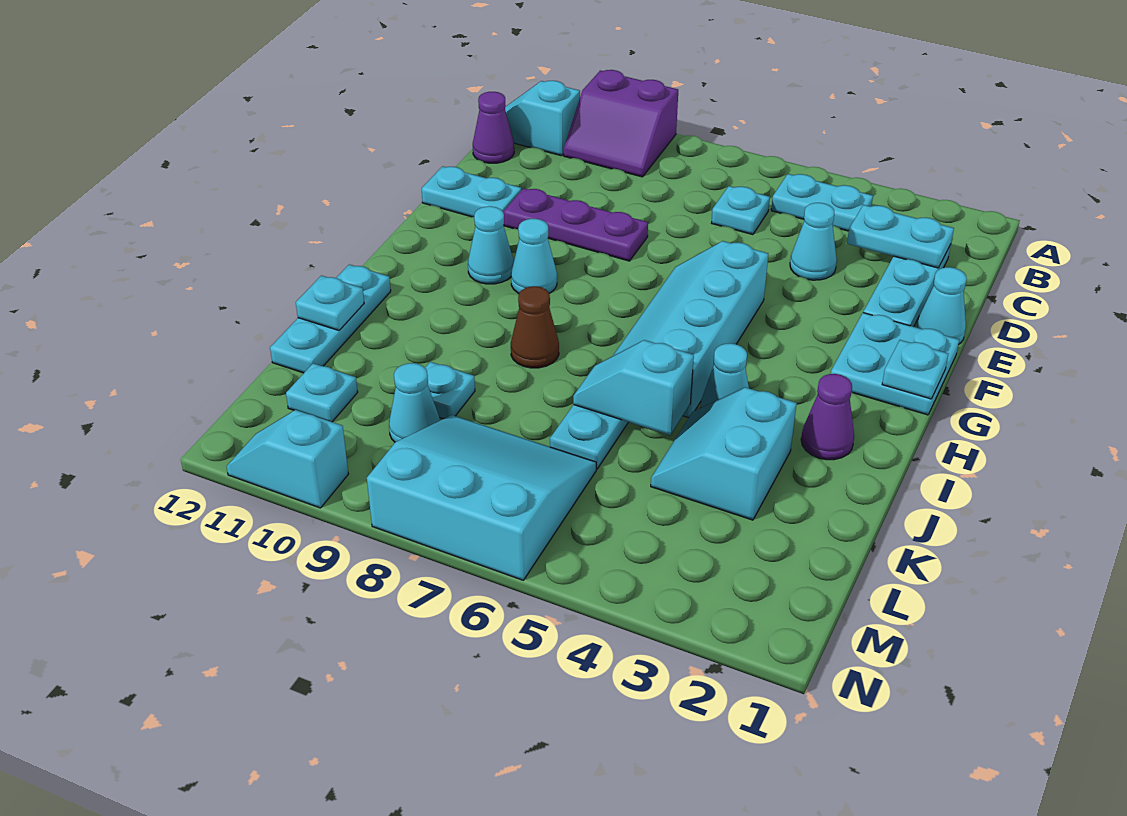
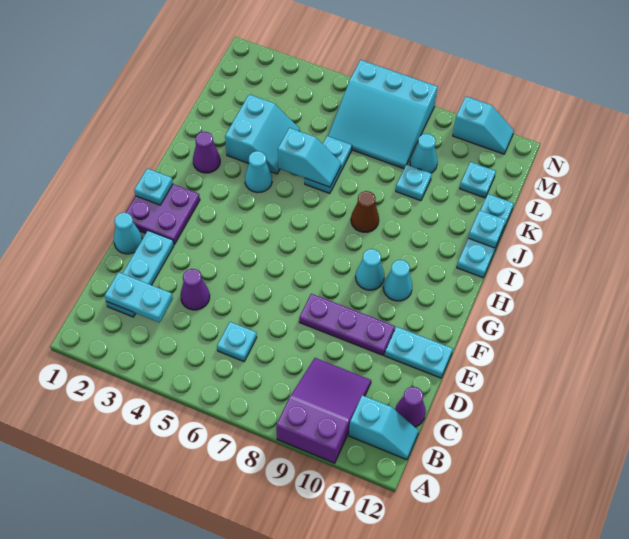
purple 2x2 slope [564,70,678,177] -> purple 2x3 slope [276,358,371,463]
cyan 1x2 plate [771,174,873,231] -> none
cyan 1x1 cone [790,203,837,280] -> purple 1x1 cone [181,269,210,310]
cyan 2x2 plate [831,313,959,415] -> purple 2x2 plate [126,184,200,245]
cyan 2x4 slope [613,241,768,418] -> none

